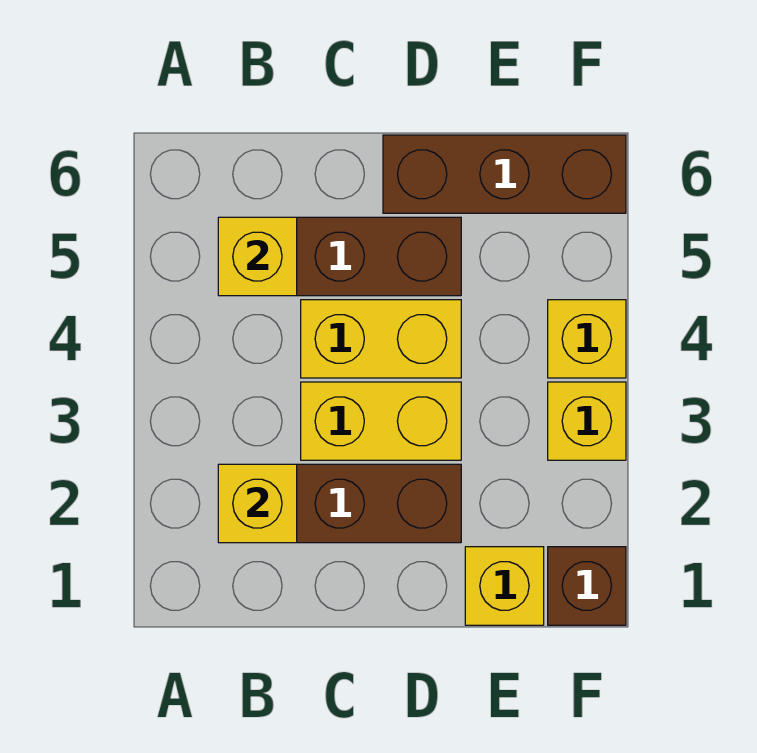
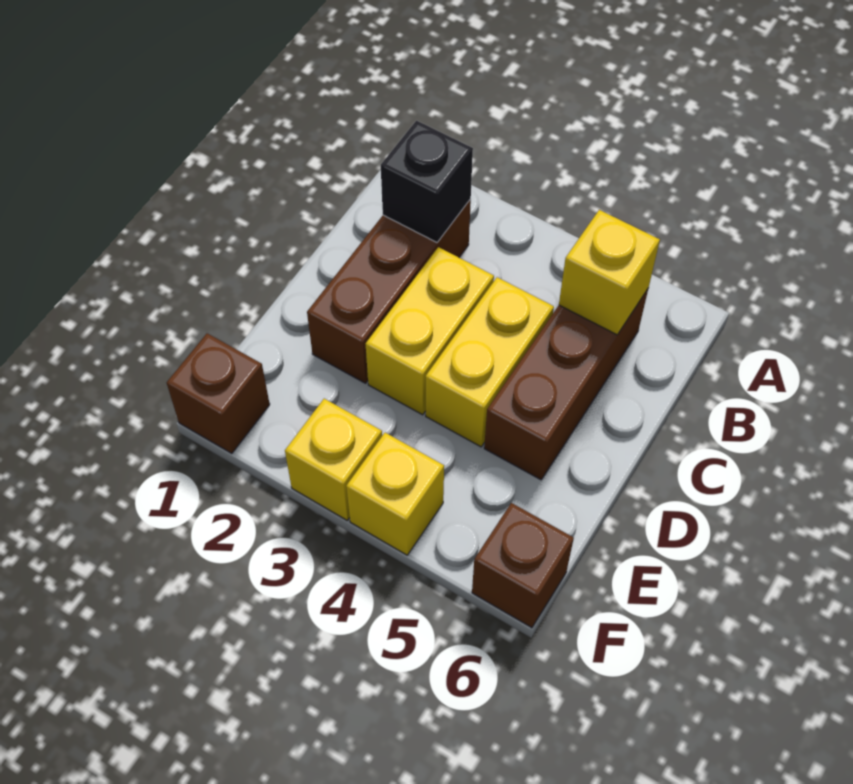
yellow 1x1 brick [218,464,297,543] -> black 1x1 brick [381,121,473,242]
brown 1x3 brick [383,135,626,213] -> brown 1x1 brick [472,503,574,628]
yellow 1x1 brick [465,547,544,625] -> none

